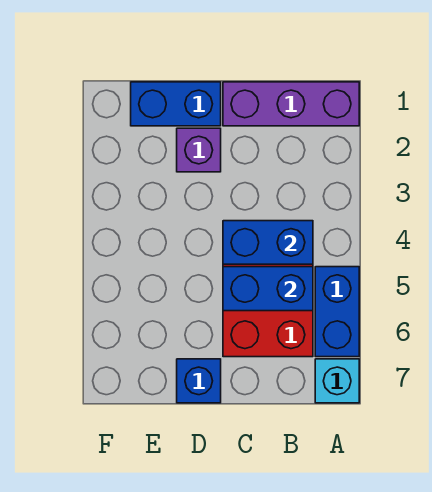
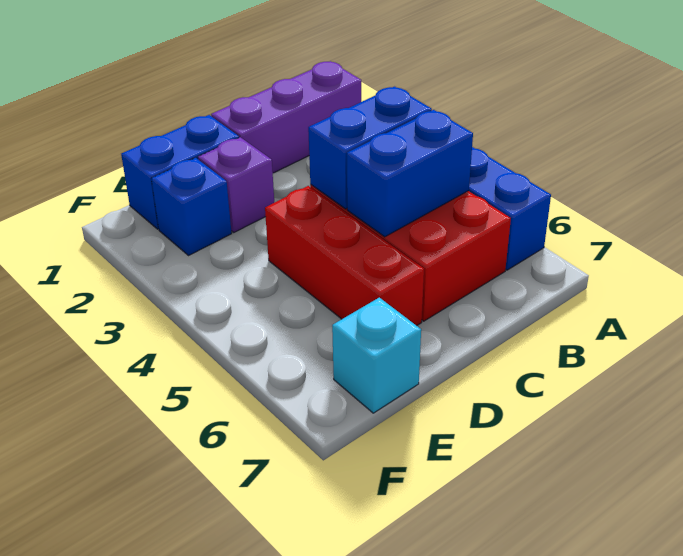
cyan 1x1 brick [315,359,359,403] -> cyan 1x1 brick moved to [332,297,421,413]
none -> red 1x3 brick [265,186,424,326]
blue 1x1 brick [177,359,221,403] -> blue 1x1 brick moved to [151,158,232,256]

